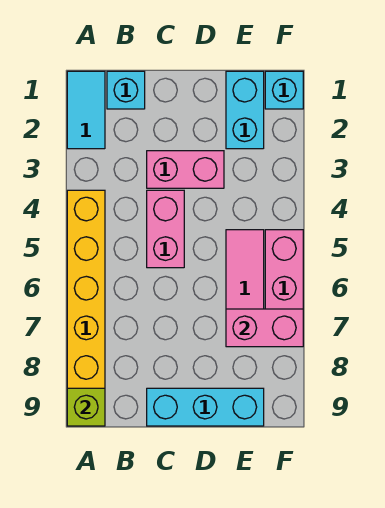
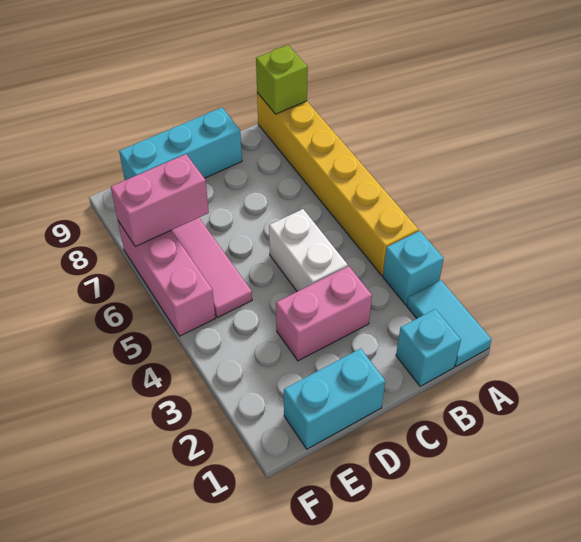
pink 1x2 brick [147,190,184,268] -> white 1x2 brick [269,209,348,292]
cyan 1x2 brick [226,71,264,149] -> cyan 1x2 brick turned to [284,348,385,449]
cyan 1x1 brick [265,71,303,109] -> cyan 1x1 brick moved to [383,231,444,305]

